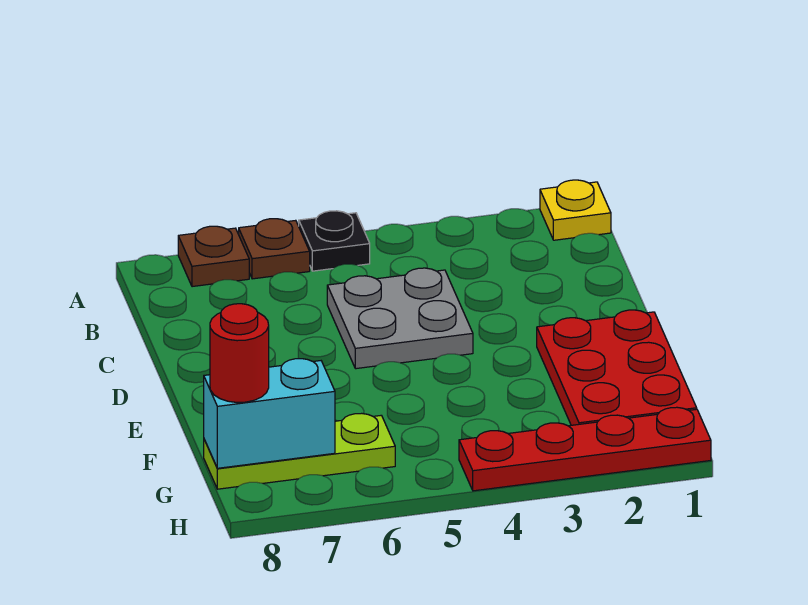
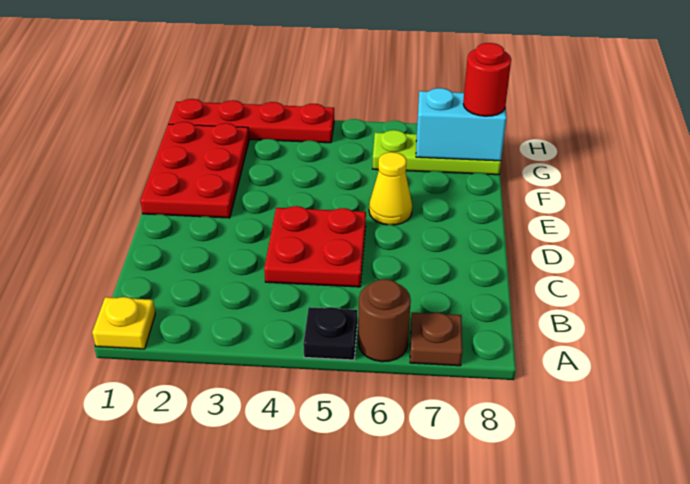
brown 1x1 plate [239,219,310,279] -> brown 1x1 round brick [358,279,411,362]
grey 2x2 plate [327,268,473,369] -> red 2x2 plate [264,206,366,287]
none -> yellow 1x1 cone [369,152,412,225]

